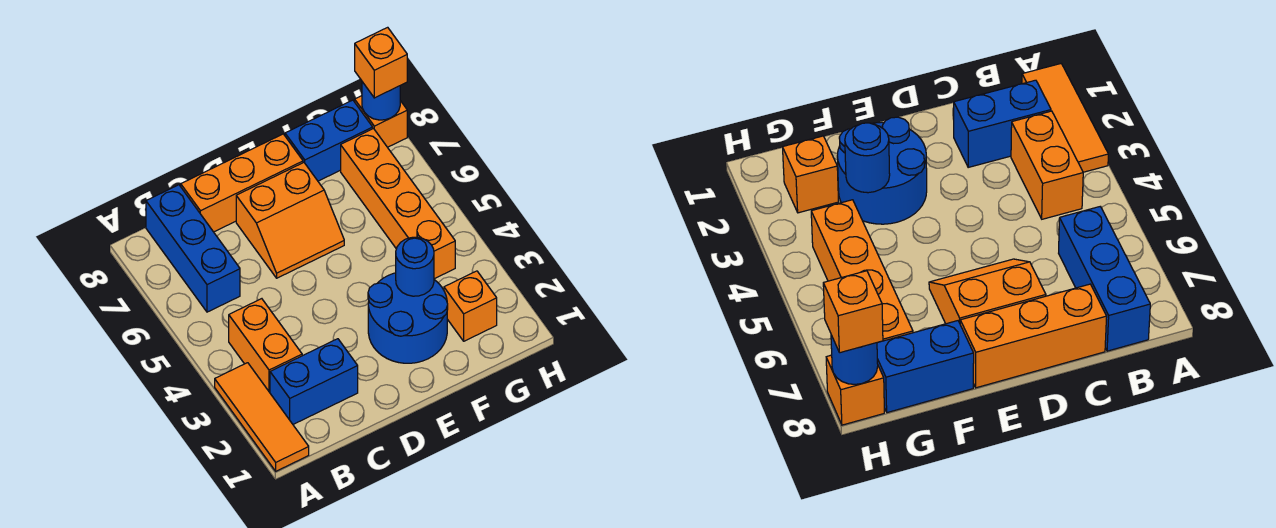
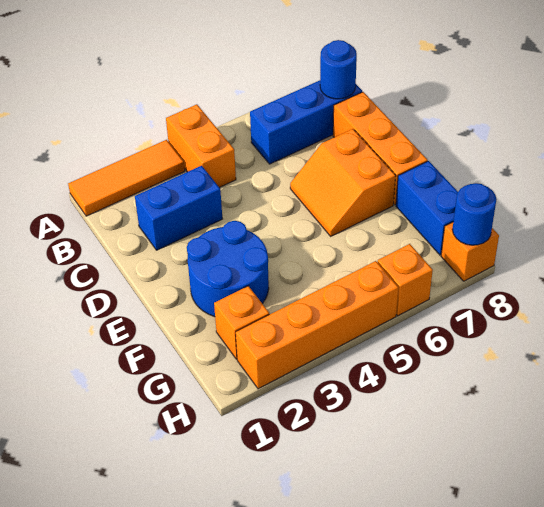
blue 1x2 brick [270,339,358,424] -> blue 1x2 brick turned to [135,166,222,250]
orange 1x2 brick [229,299,302,392] -> orange 1x2 brick turned to [166,104,236,188]
blue 1x1 round brick [396,237,434,296] -> blue 1x1 round brick moved to [320,40,357,99]
orange 1x4 brick [341,129,455,279] -> orange 1x4 brick moved to [236,261,398,389]
orange 1x1 brick [355,27,407,98] -> orange 1x1 brick moved to [377,244,433,316]

